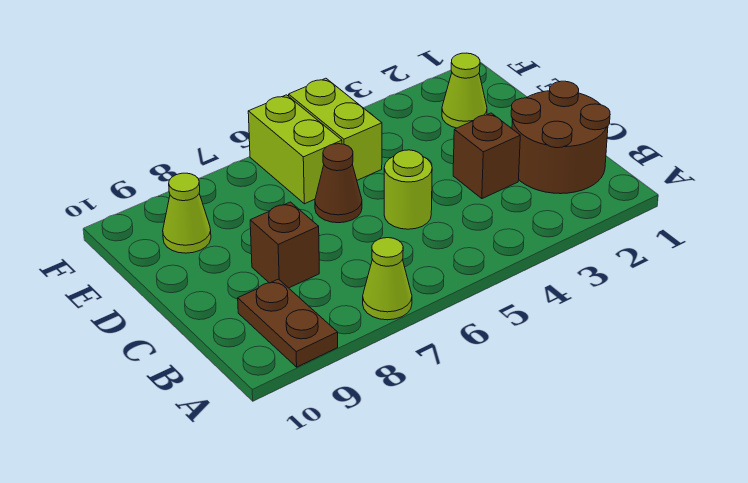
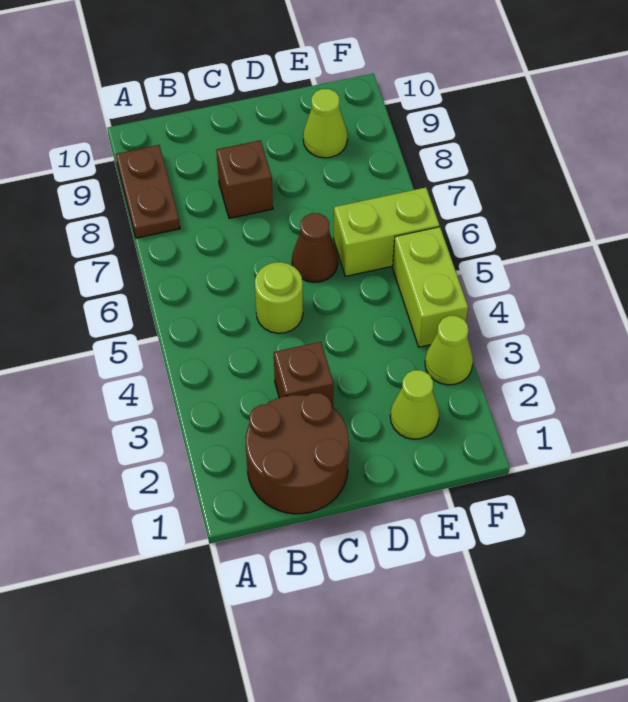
lime 1x1 cone [363,238,412,320] -> lime 1x1 cone moved to [425,316,473,385]
brown 1x2 plate [238,279,338,367] -> brown 1x2 plate turned to [116,145,180,238]
lime 1x2 brick [289,78,382,180] -> lime 1x2 brick turned to [393,227,468,347]

